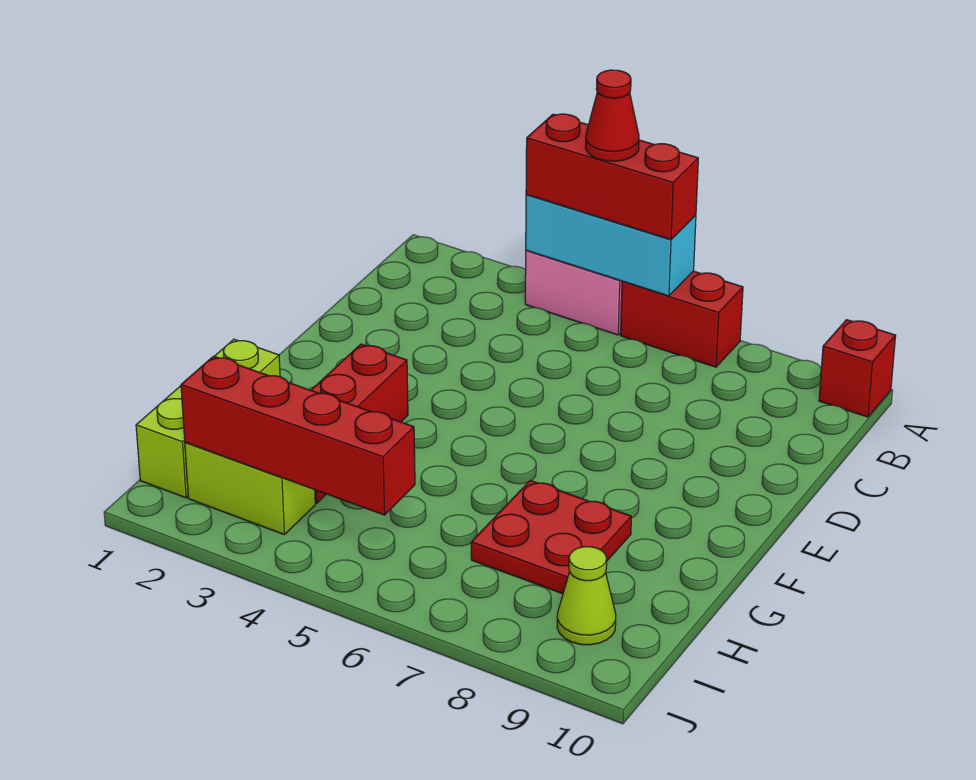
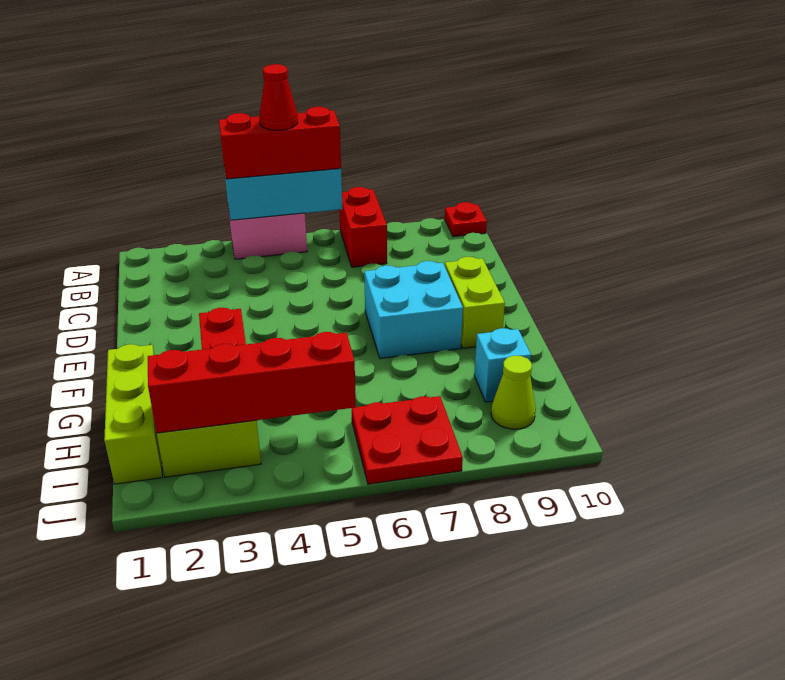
red 1x2 brick [621,271,743,367] -> red 1x2 brick turned to [339,187,387,267]
red 1x1 brick [819,320,896,417] -> red 1x1 plate [445,202,487,237]
none -> cyan 2x2 brick [364,261,463,358]
none -> lime 1x2 brick [445,257,505,348]
red 2x2 plate [471,480,631,594] -> red 2x2 plate moved to [351,396,463,484]
none -> cyan 1x1 brick [474,328,531,402]

